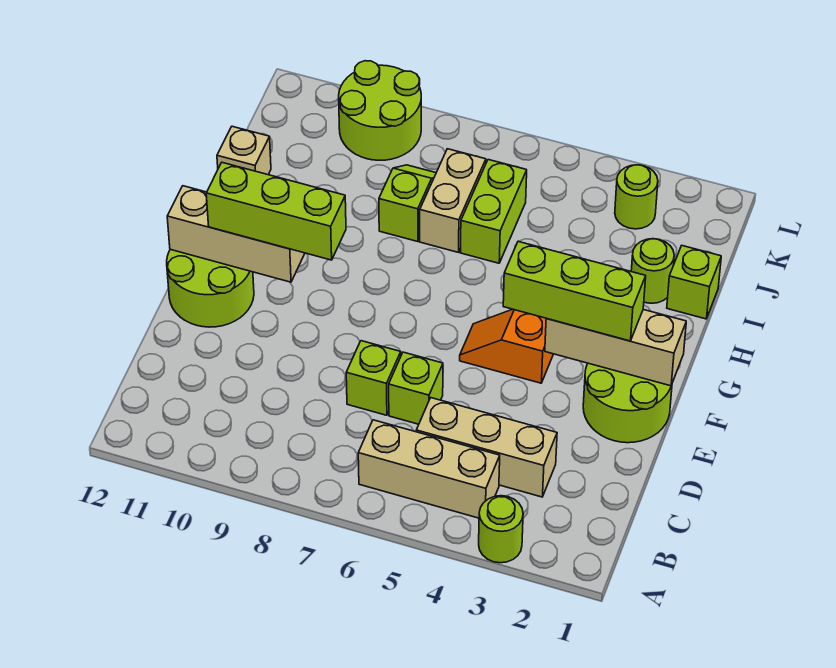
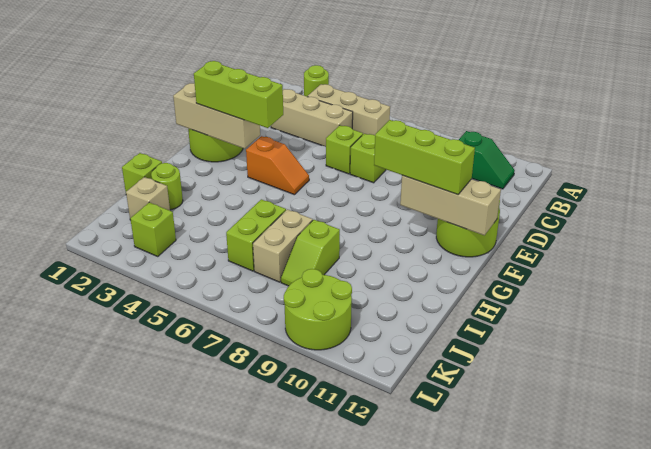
none -> green 1x2 slope [459,131,515,189]
tan 1x1 brick [217,126,271,175] -> tan 1x1 brick moved to [126,177,170,218]
lime 1x1 round brick [615,165,658,229] -> lime 1x1 brick [130,202,176,257]

